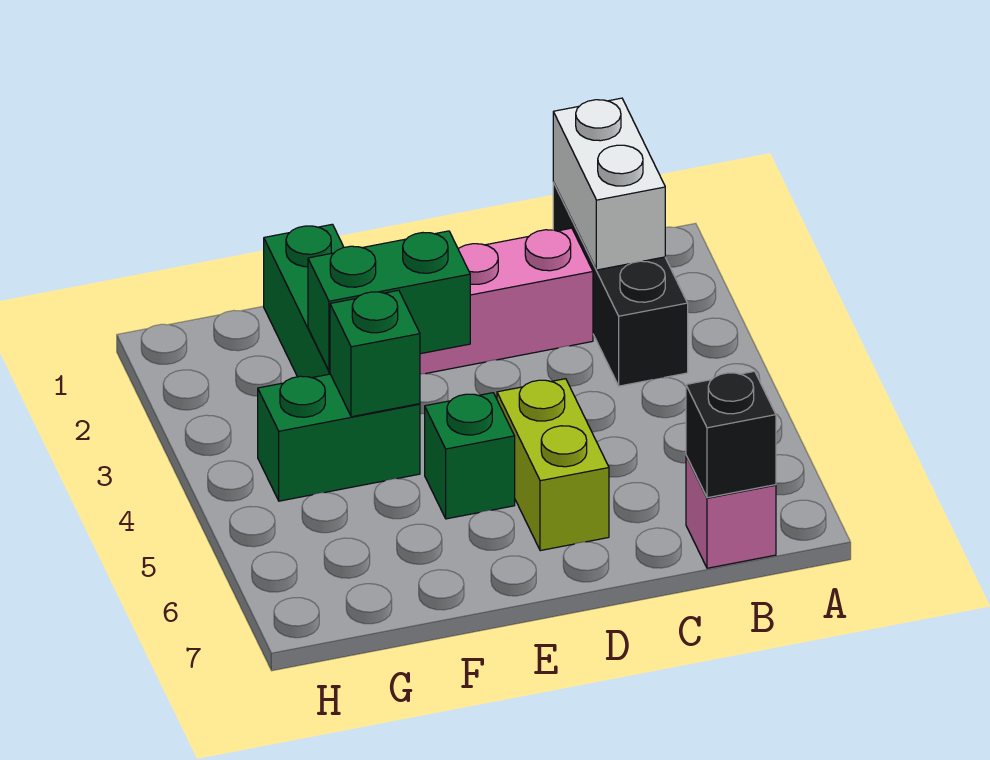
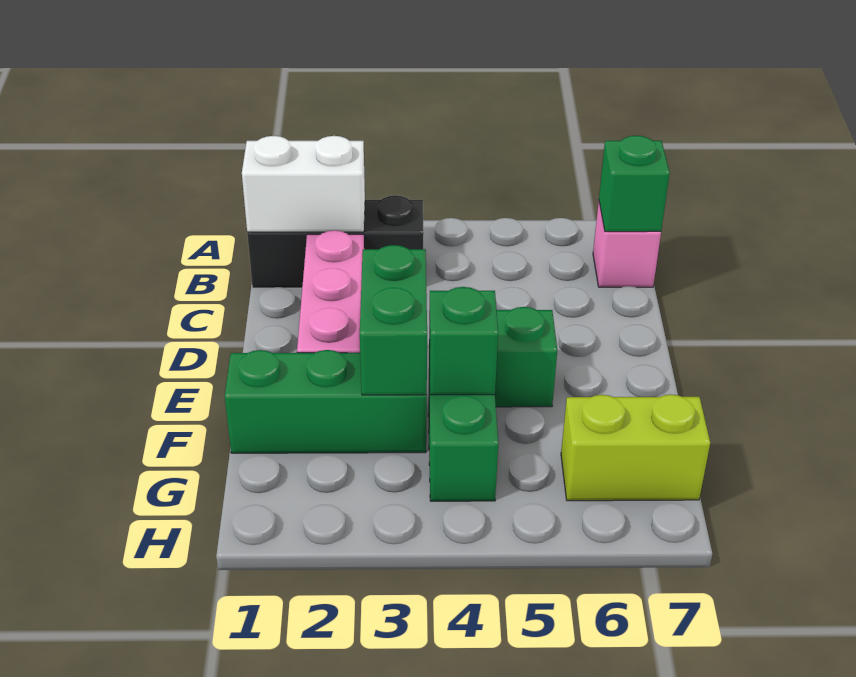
black 1x1 brick [686,371,776,498] -> green 1x1 brick [599,136,670,232]
lime 1x2 brick [497,379,609,551] -> lime 1x2 brick moved to [561,394,710,501]

